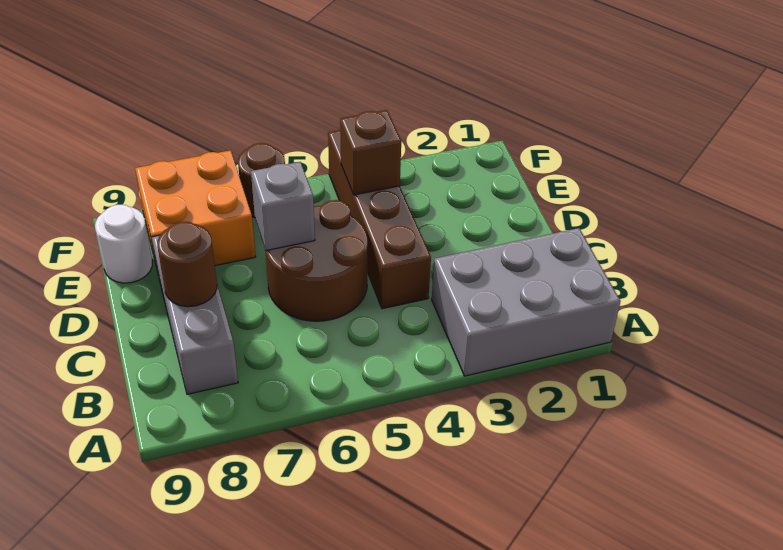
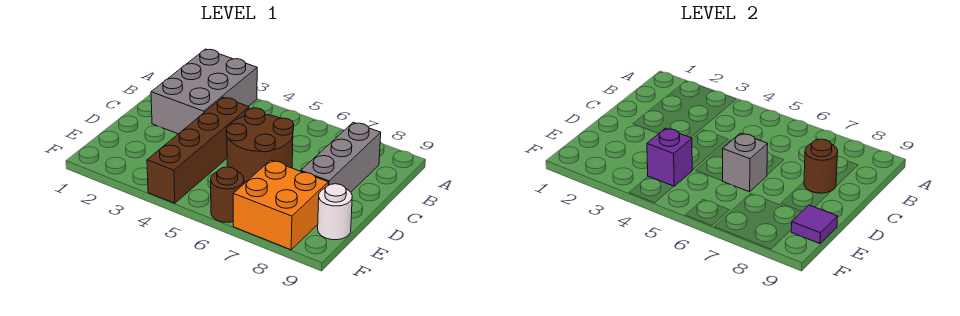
grey 2x3 brick [432,228,621,376] -> grey 2x3 brick turned to [151,49,257,134]
brown 1x1 brick [340,110,401,195] -> purple 1x1 brick [647,128,692,186]
none -> purple 1x1 tile [791,205,838,244]

